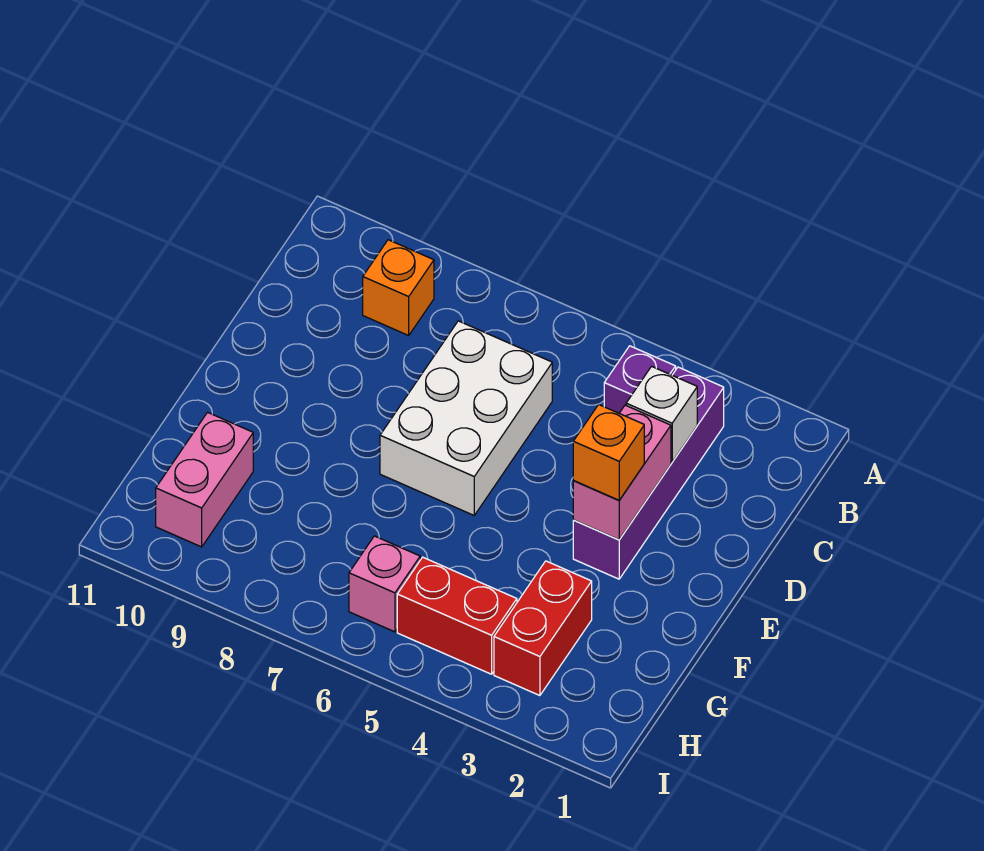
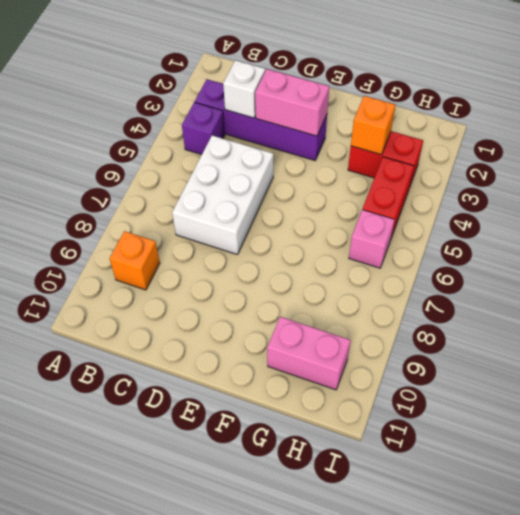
white 2x3 brick [380,321,552,515] -> white 2x3 brick turned to [172,135,273,255]
orange 1x1 brick [573,405,644,500] -> orange 1x1 brick moved to [351,96,395,155]

